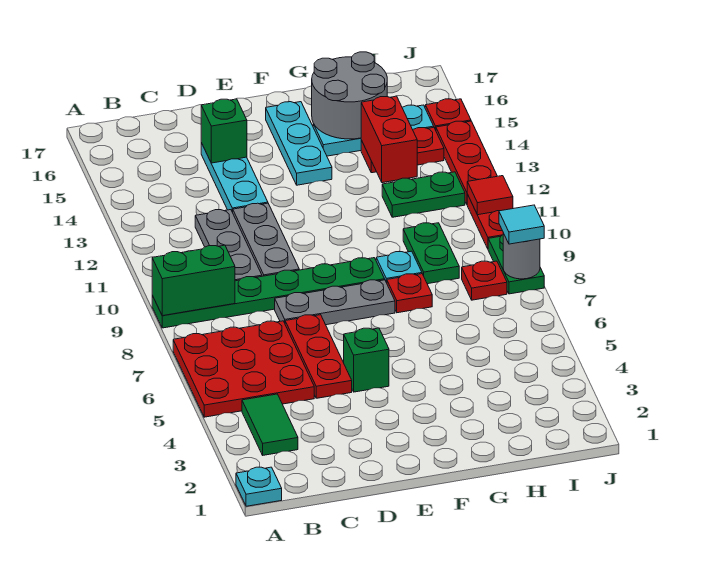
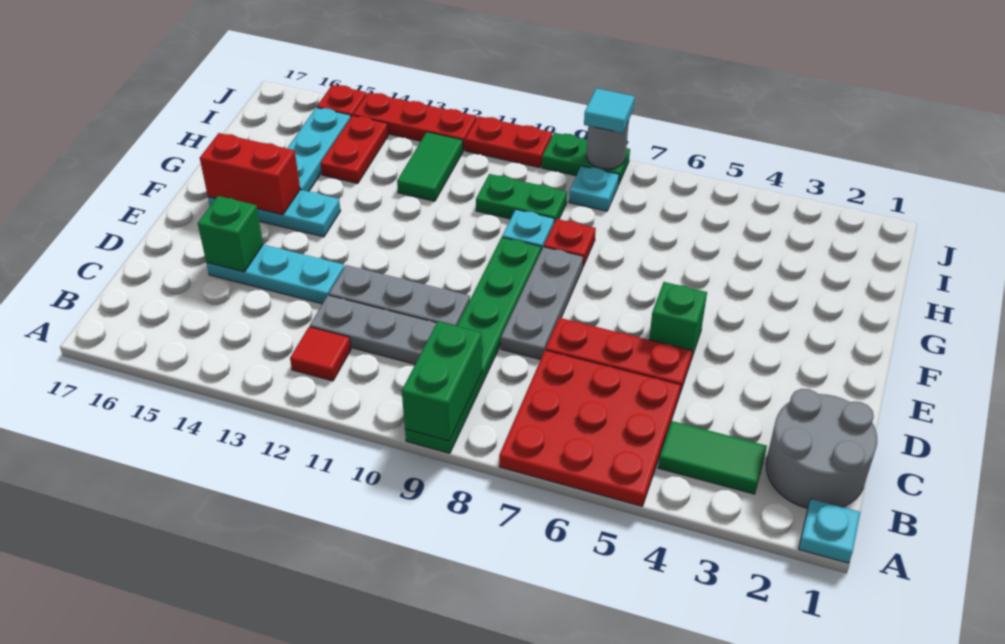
grey 2x2 round brick [312,52,387,139] -> grey 2x2 round brick moved to [766,389,877,508]
green 1x2 plate [382,172,465,217] -> green 1x2 tile [397,132,463,201]
red 1x2 brick [361,96,417,183] -> red 1x2 brick moved to [200,133,300,215]
red 1x1 plate [462,261,507,300] -> cyan 1x1 plate [569,166,619,211]
red 1x1 tile [467,176,513,215] -> red 1x1 tile moved to [290,327,351,381]

